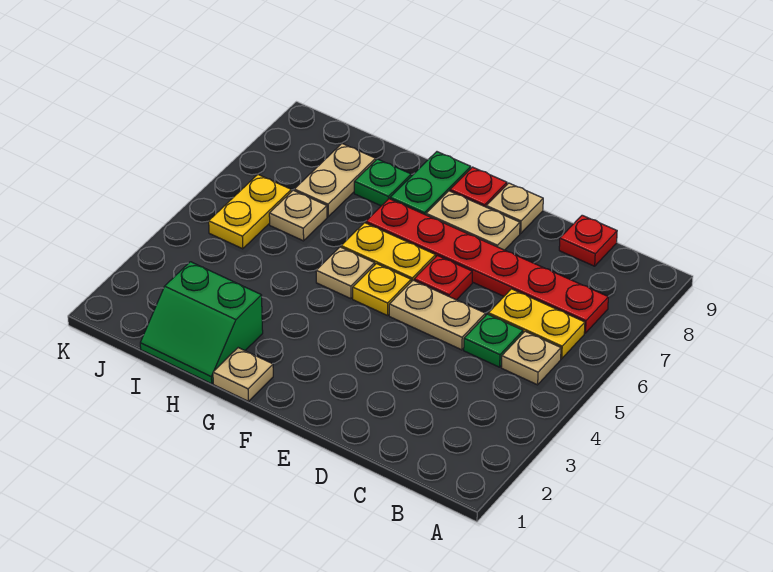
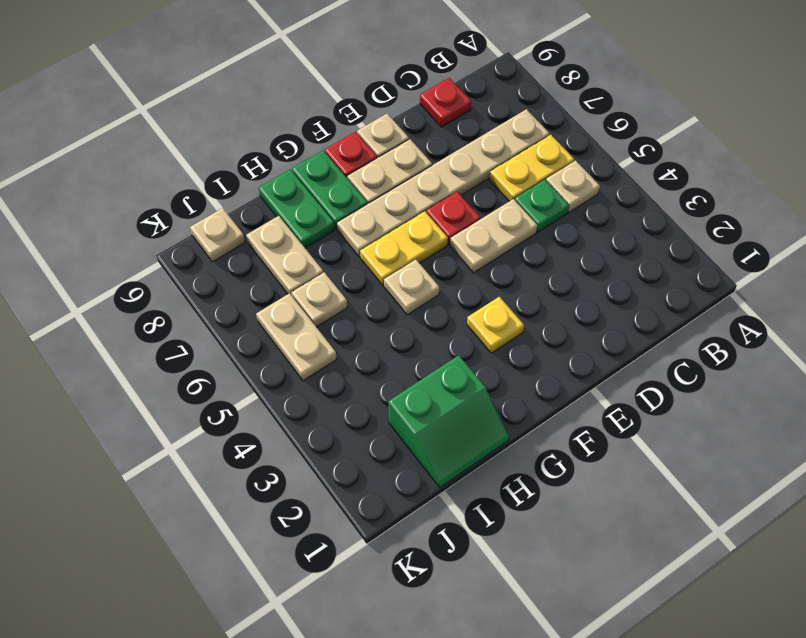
red 1x6 plate [366,199,608,333] -> tan 1x6 plate [337,109,550,257]
yellow 1x1 plate [353,264,411,316] -> yellow 1x1 plate moved to [467,297,524,353]
tan 1x1 plate [213,348,273,401] -> tan 1x1 plate moved to [190,208,245,262]
green 1x1 plate [354,159,411,206] -> green 1x2 plate [259,169,335,248]
yellow 1x2 plate [209,175,291,249] -> tan 1x2 plate [256,293,337,381]

